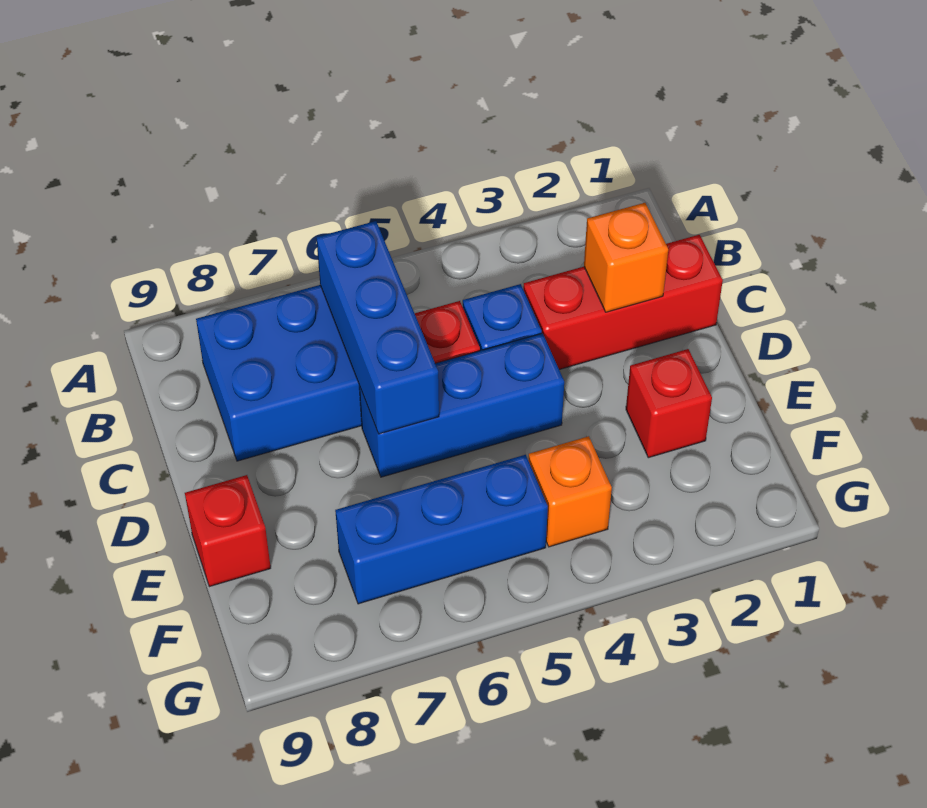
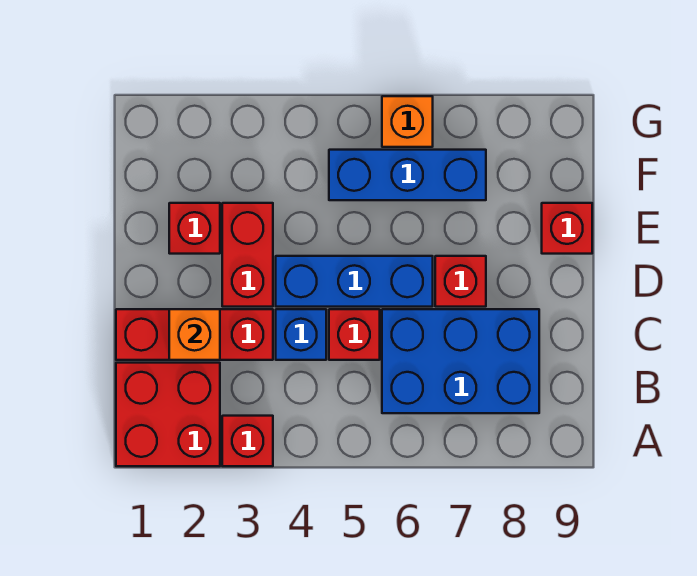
none -> red 2x2 brick [116,363,220,466]
none -> red 1x1 brick [222,416,273,466]
blue 1x3 brick [316,221,439,434] -> none
none -> red 1x2 brick [222,203,273,307]
none -> red 1x1 brick [435,256,486,307]
orange 1x1 brick [528,436,612,547] -> orange 1x1 brick moved to [382,96,433,147]

